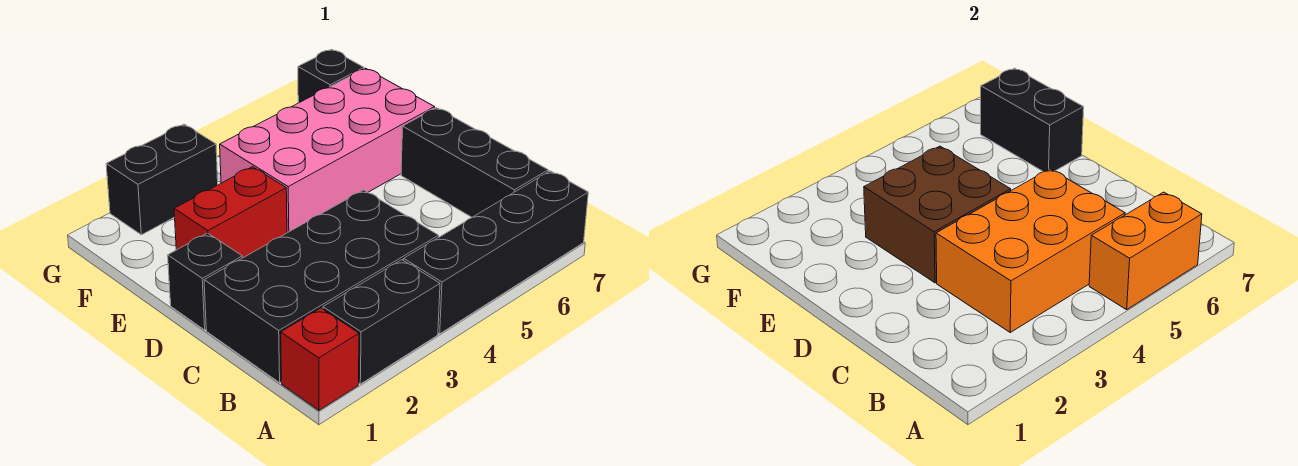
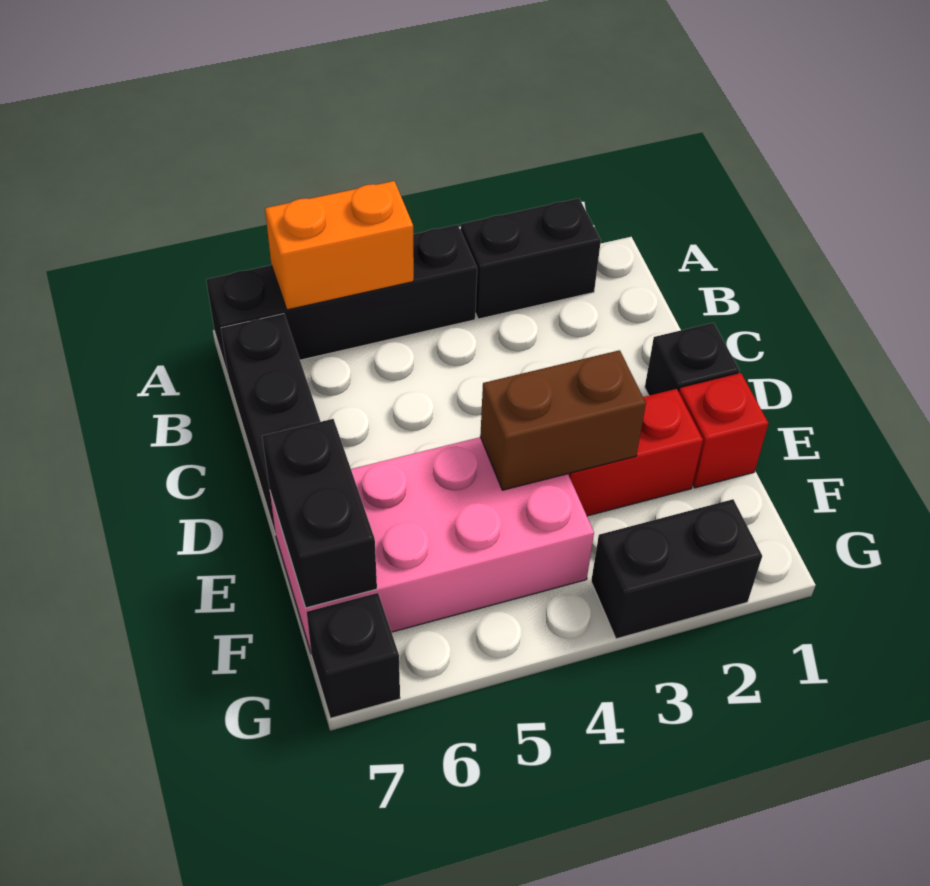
red 1x1 brick [281,308,359,410] -> red 1x1 brick moved to [679,373,768,488]
black 2x4 brick [204,190,439,383] -> none
orange 2x3 brick [936,169,1125,332] -> none
brown 2x2 brick [864,146,1011,283] -> brown 1x2 brick [480,350,646,490]

